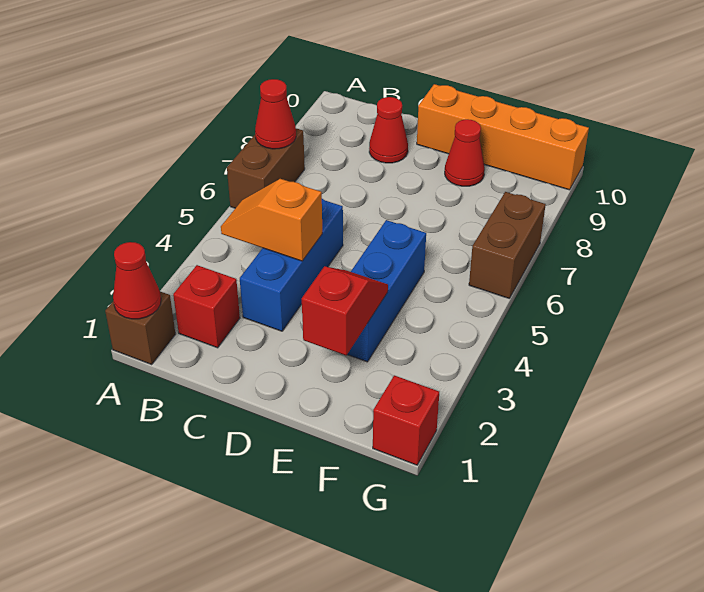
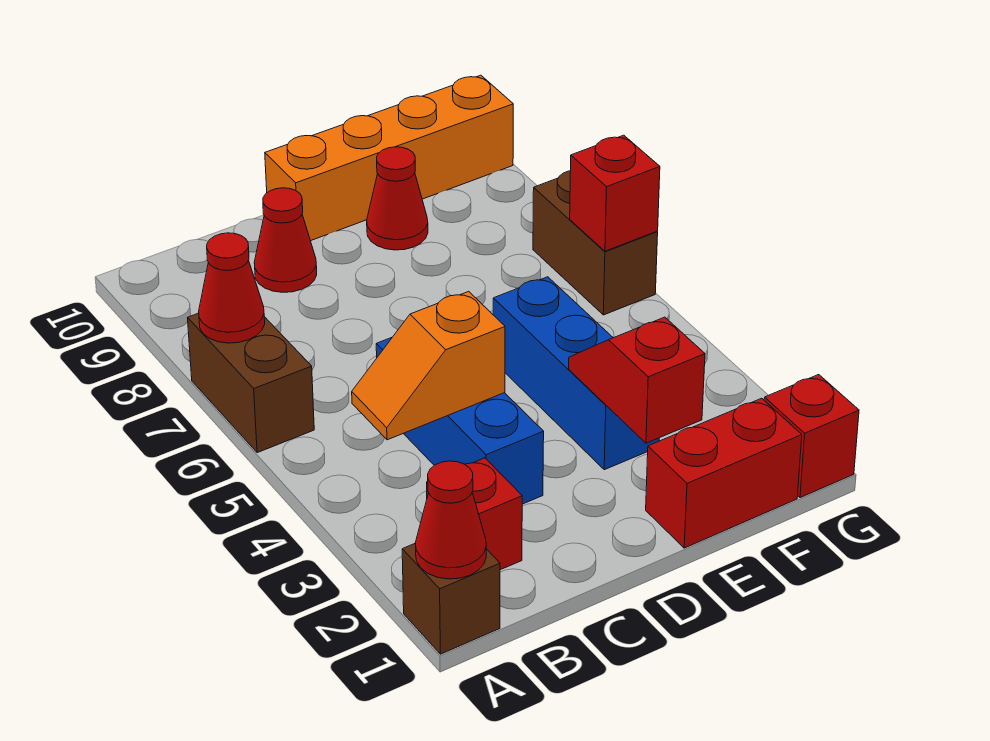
none -> red 1x2 brick [646,398,802,548]
none -> red 1x1 brick [570,135,660,251]

